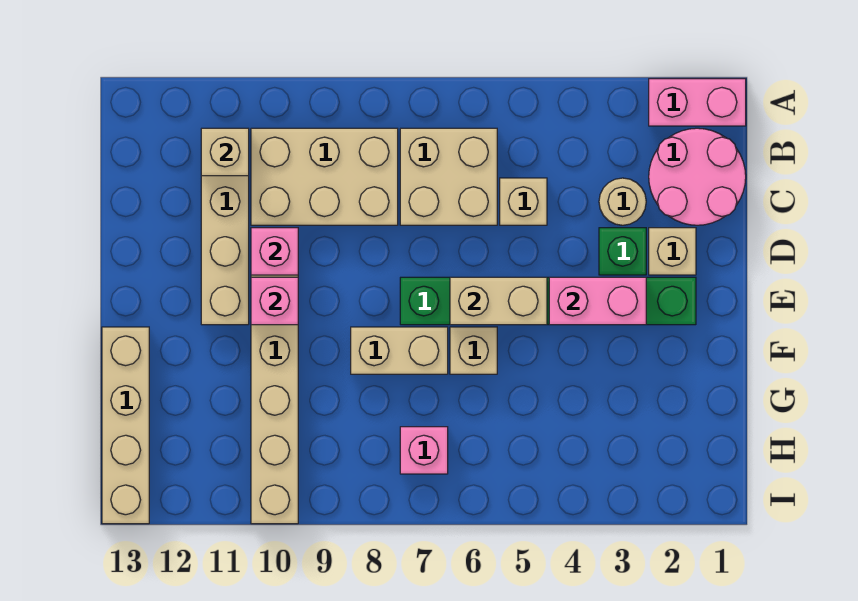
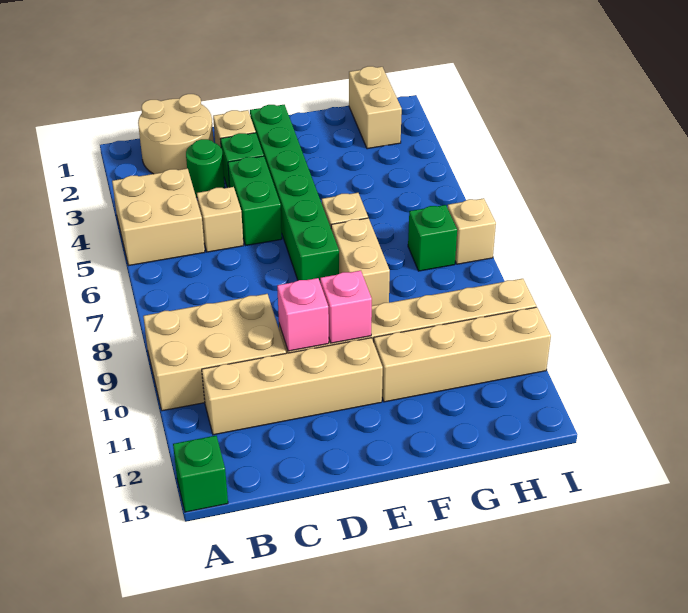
pink 1x2 brick [649,79,746,126] -> none
none -> green 1x1 brick [173,436,228,512]
pink 2x2 round brick [649,128,746,225] -> tan 2x2 round brick [138,94,214,174]
tan 2x2 brick [400,128,497,225] -> tan 2x2 brick moved to [112,168,205,265]
tan 2x3 brick [251,128,398,225] -> tan 2x3 brick turned to [143,294,286,411]
tan 1x1 brick [201,128,249,176] -> tan 1x1 brick moved to [448,198,496,264]
tan 1x1 round brick [599,178,646,225] -> green 1x1 round brick [186,139,225,197]
none -> green 1x2 brick [228,156,282,245]
pink 1x2 brick [549,277,646,325] -> none
tan 1x2 brick [450,277,547,325] -> tan 1x2 brick moved to [349,66,402,149]
tan 1x4 brick [102,327,149,524] -> tan 1x4 brick moved to [374,307,551,402]
pink 1x1 brick [400,427,448,474] -> green 1x1 brick [408,205,457,271]

